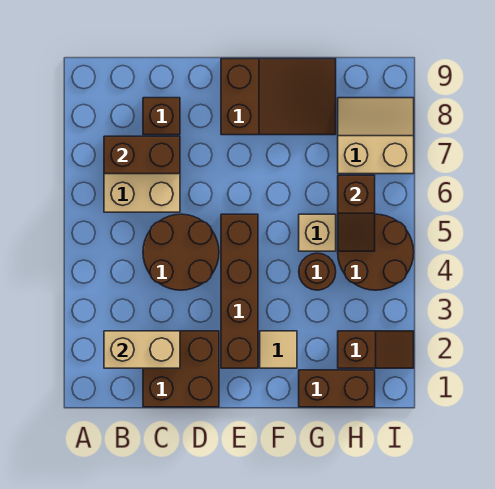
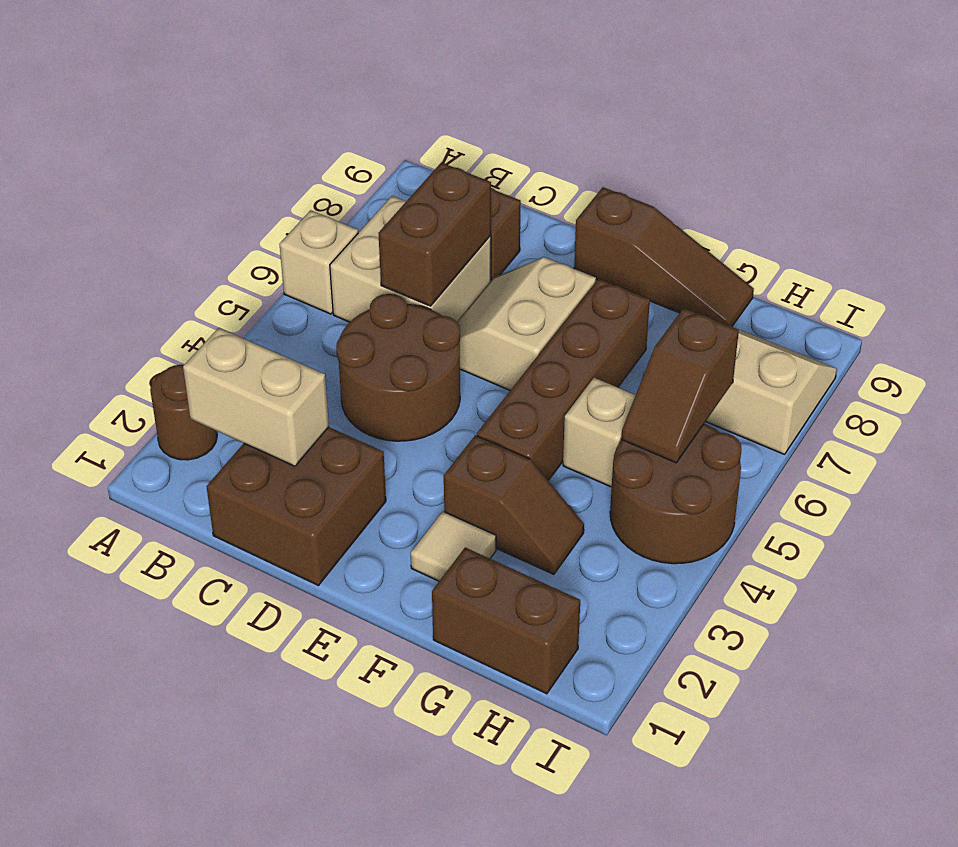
none -> tan 1x1 brick [280,210,359,314]
brown 1x2 brick [104,136,180,174] -> brown 1x2 brick turned to [379,163,491,306]
none -> tan 2x2 slope [457,257,596,390]
brown 1x4 brick [221,214,258,368] -> brown 1x4 brick moved to [477,279,650,481]
brown 2x3 slope [221,59,336,135] -> brown 1x3 slope [574,187,754,327]
brown 1x1 round brick [299,253,336,290] -> brown 1x1 round brick moved to [150,365,217,460]
brown 1x2 slope [338,331,414,368] -> brown 1x2 slope moved to [444,435,584,574]

